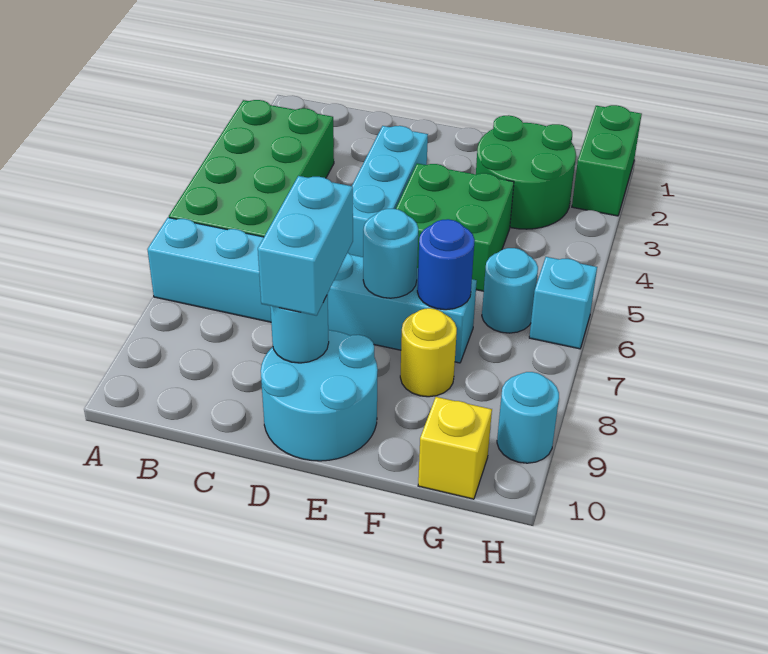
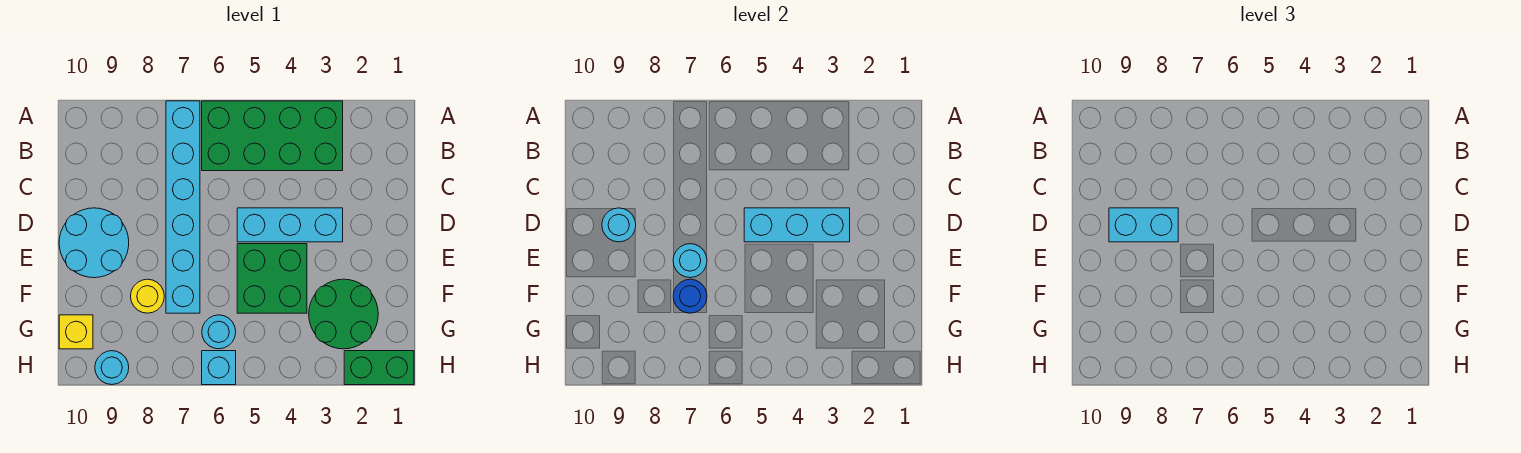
none -> cyan 1x3 brick [744,208,850,242]

